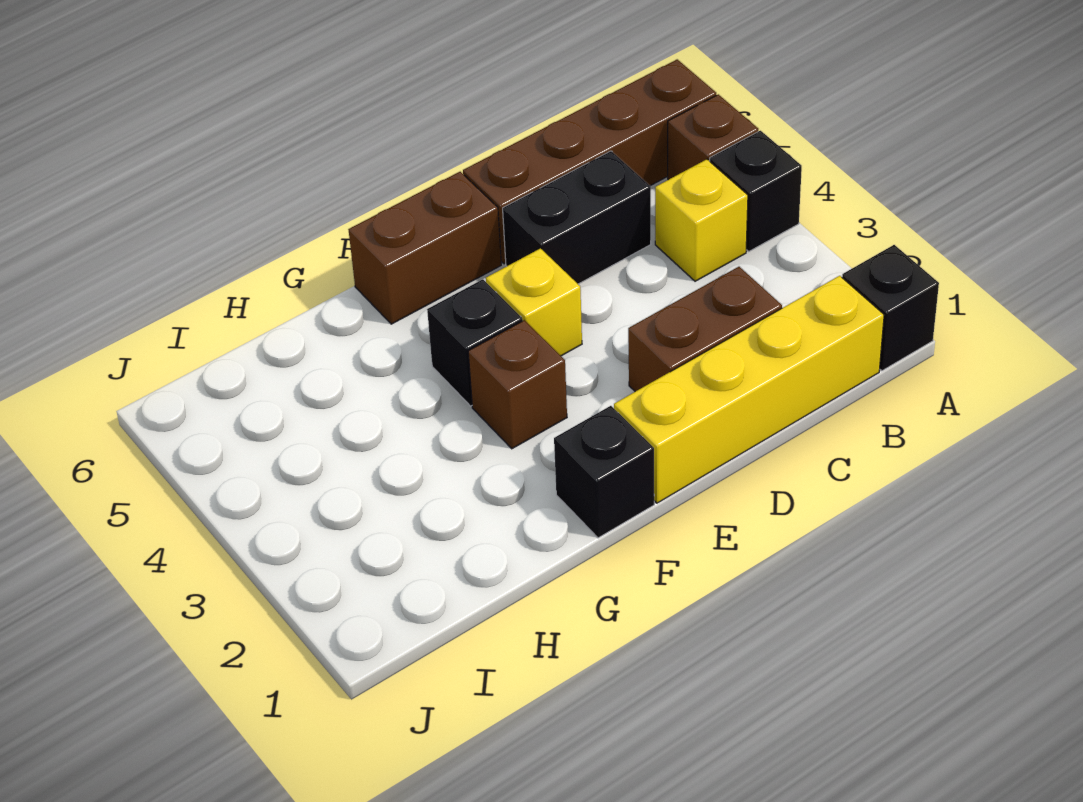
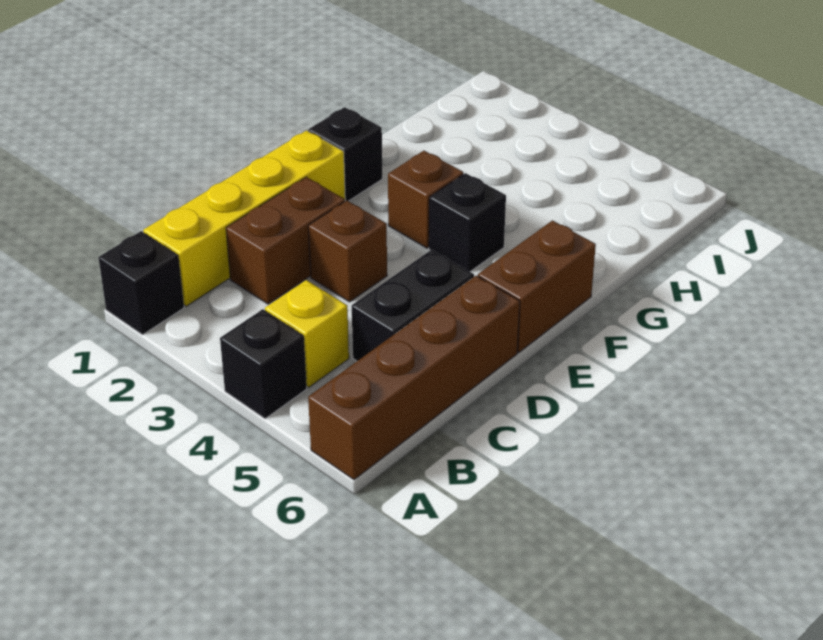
brown 1x1 brick [668,94,758,180] -> brown 1x1 brick moved to [308,201,387,302]
yellow 1x1 brick [486,248,582,356] -> none

